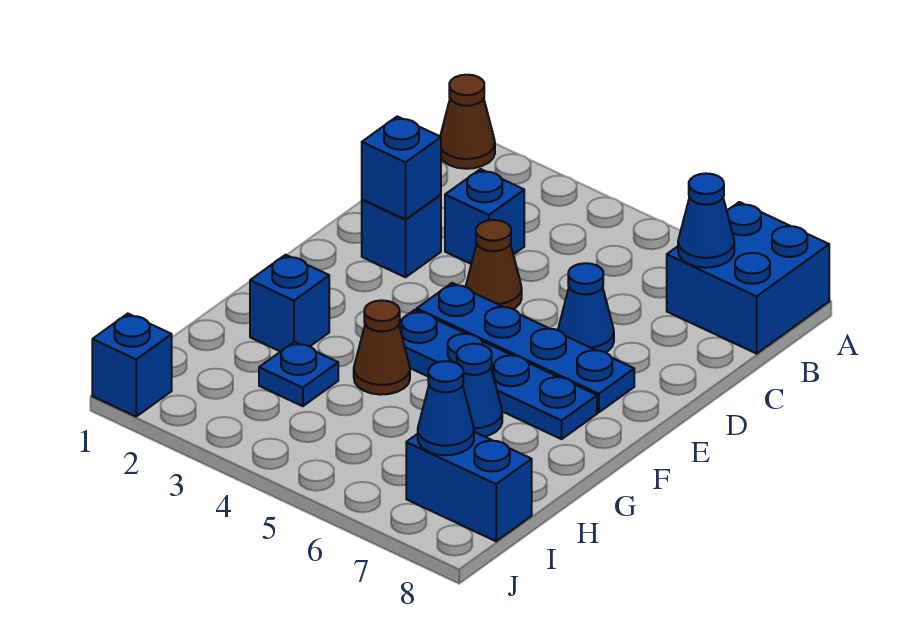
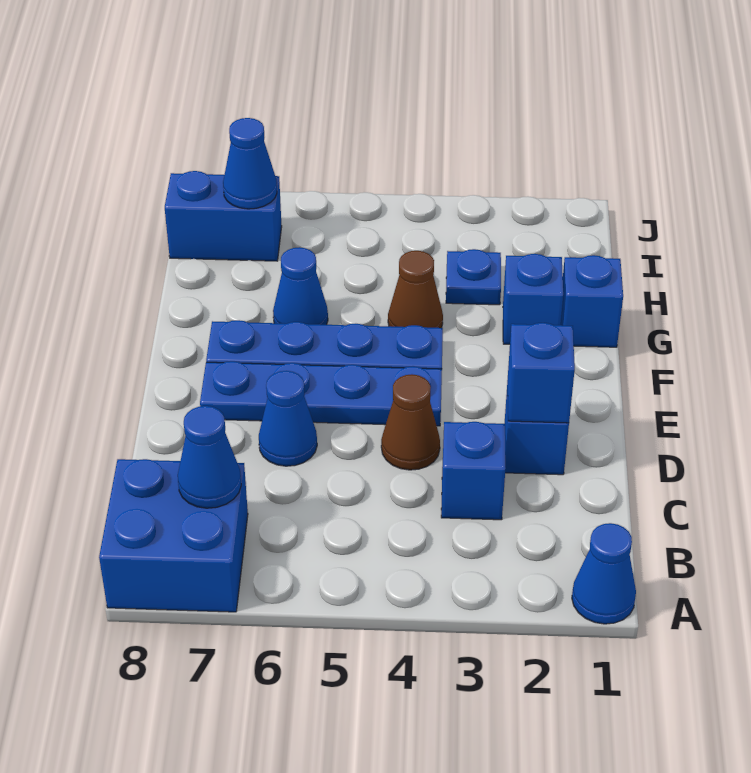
brown 1x1 cone [440,75,495,169] -> blue 1x1 cone [572,523,636,624]
blue 1x1 brick [92,314,172,416] -> blue 1x1 brick moved to [561,255,623,347]

